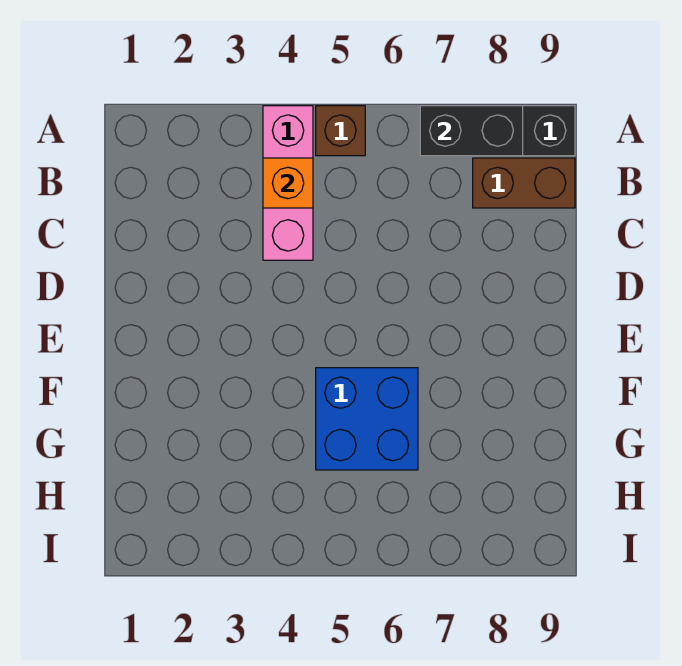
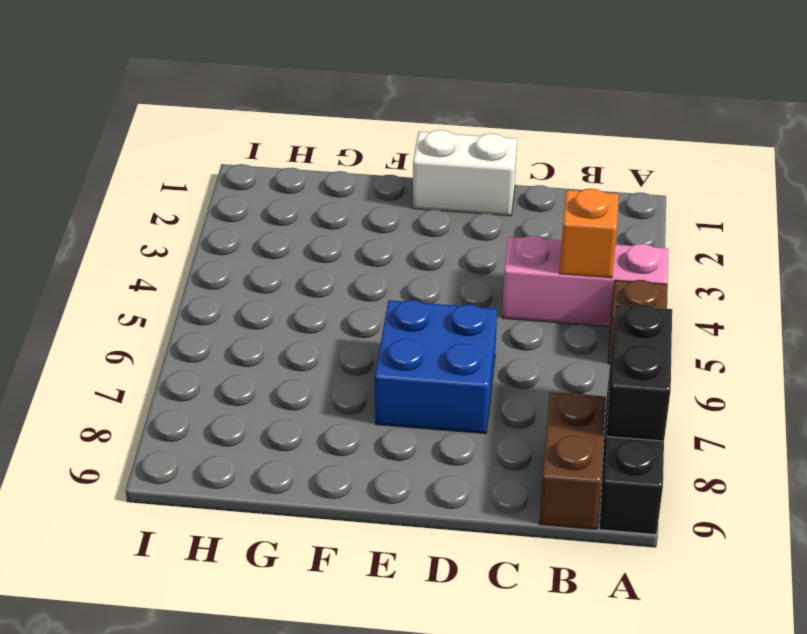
none -> white 1x2 brick [413,130,517,216]
blue 2x2 brick [316,368,418,470] -> blue 2x2 brick moved to [375,300,497,434]

